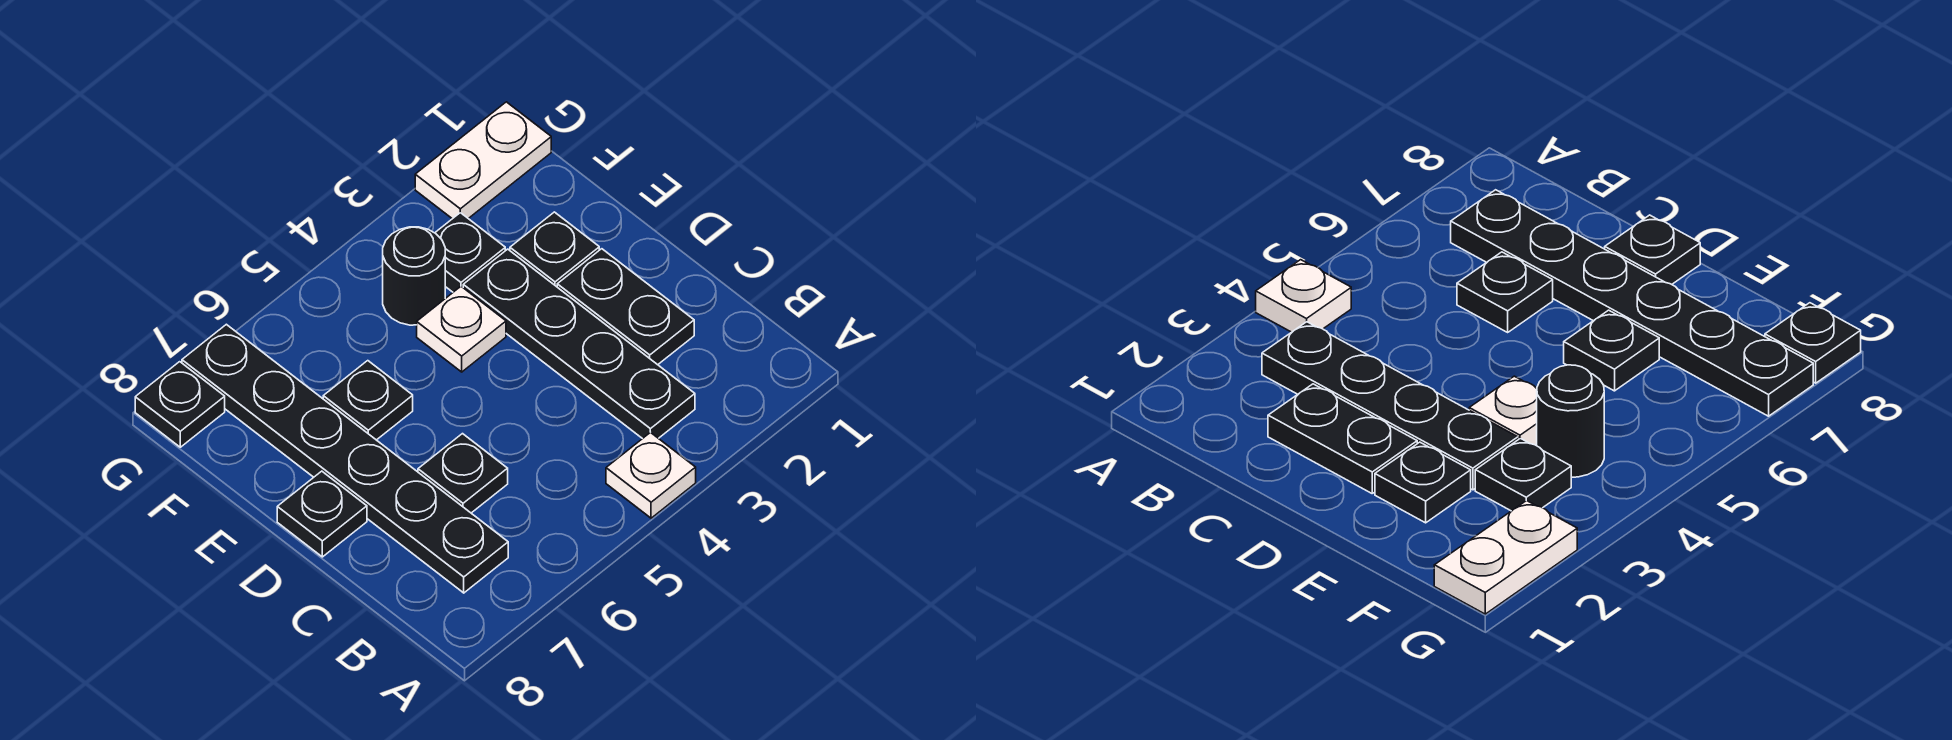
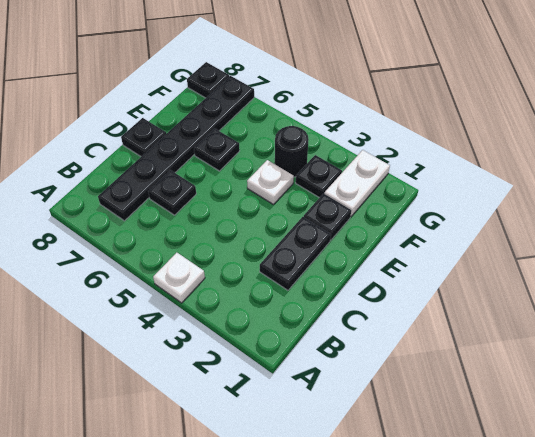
black 1x4 plate [463,249,695,439] -> none
white 1x2 plate [415,102,551,219] -> white 1x2 plate turned to [324,150,390,216]

